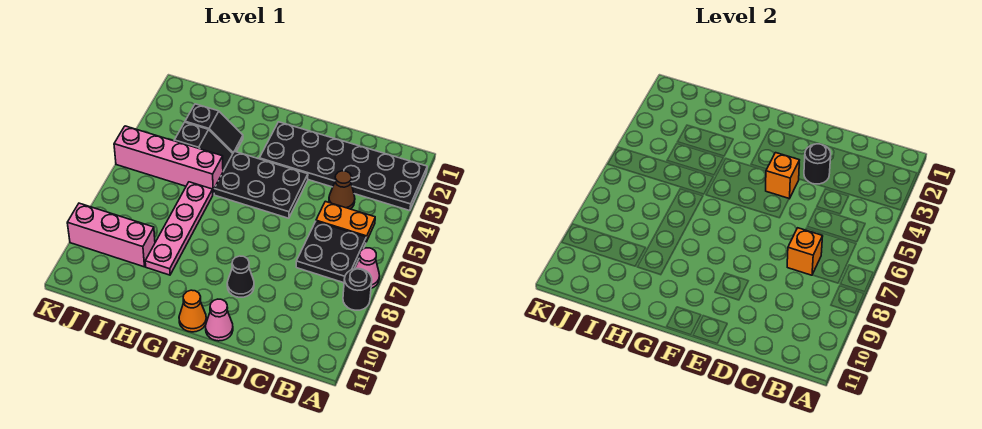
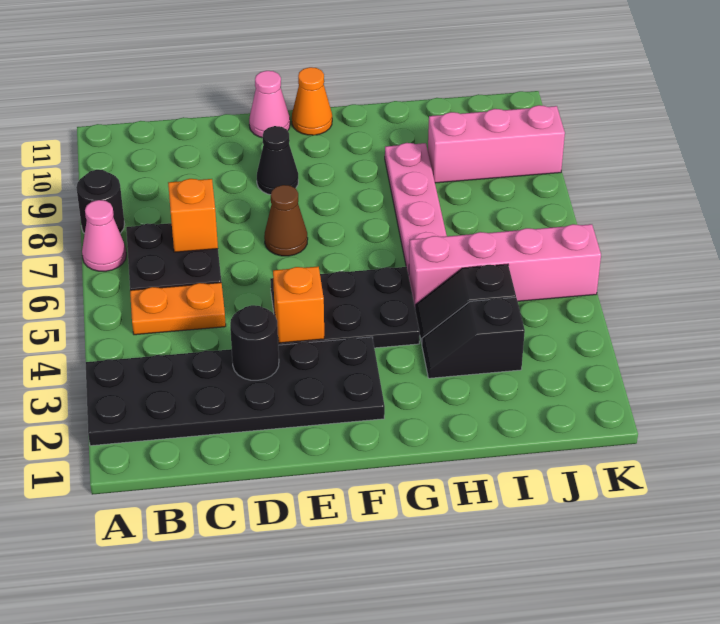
brown 1x1 cone [329,171,355,209] -> brown 1x1 cone moved to [264,185,308,256]

